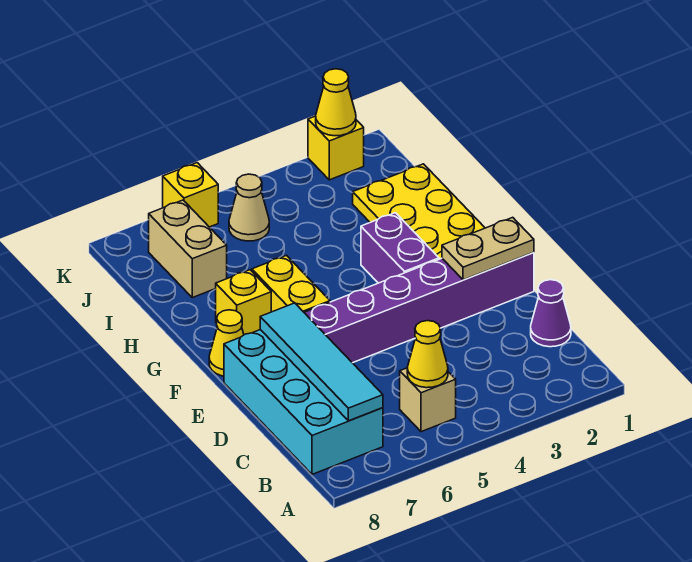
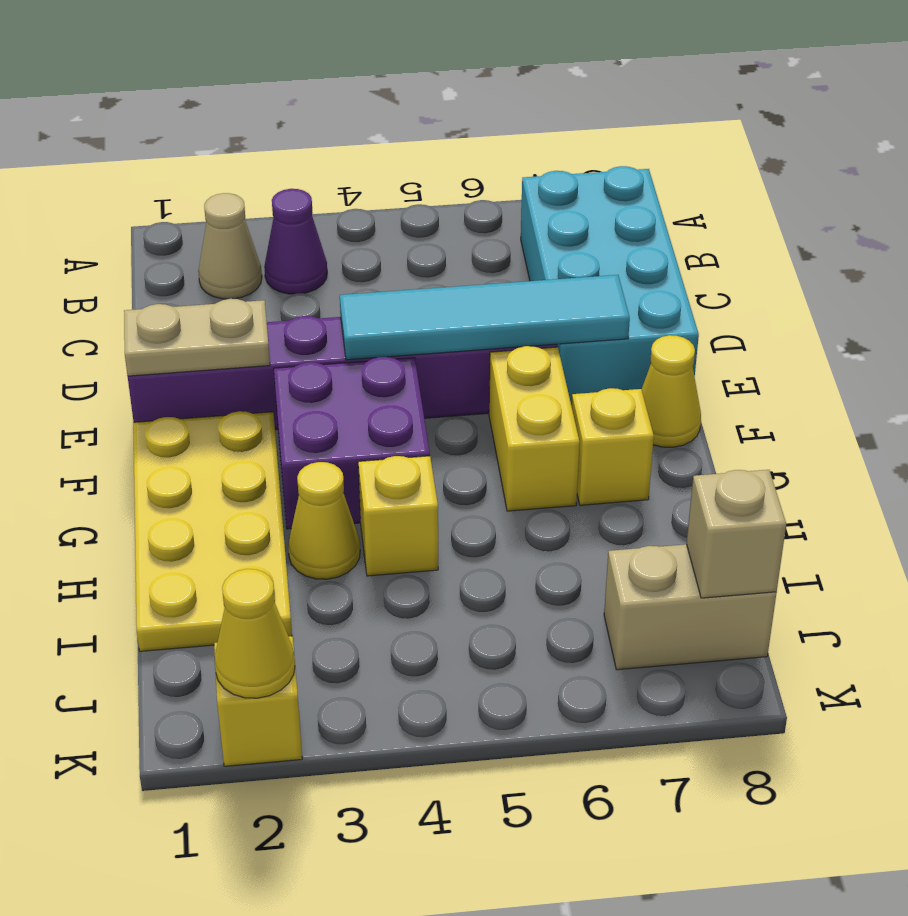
tan 1x1 brick [400,368,456,432] -> tan 1x1 brick moved to [687,470,786,598]
yellow 1x1 cone [407,321,448,388] -> yellow 1x1 cone moved to [288,462,360,579]
cyan 1x4 tile [260,303,383,421] -> cyan 1x4 tile turned to [340,275,630,360]
purple 1x1 cone [531,280,571,347] -> purple 1x1 cone moved to [264,189,327,294]
purple 1x2 brick [361,213,439,283] -> purple 2x2 brick [274,357,430,529]
tan 1x2 brick [149,200,227,298] -> tan 1x2 brick turned to [604,544,777,670]
tan 1x1 cone [229,174,269,241] -> tan 1x1 cone moved to [198,193,262,299]
yellow 1x1 brick [163,163,218,227] -> yellow 1x1 brick moved to [358,456,438,576]

